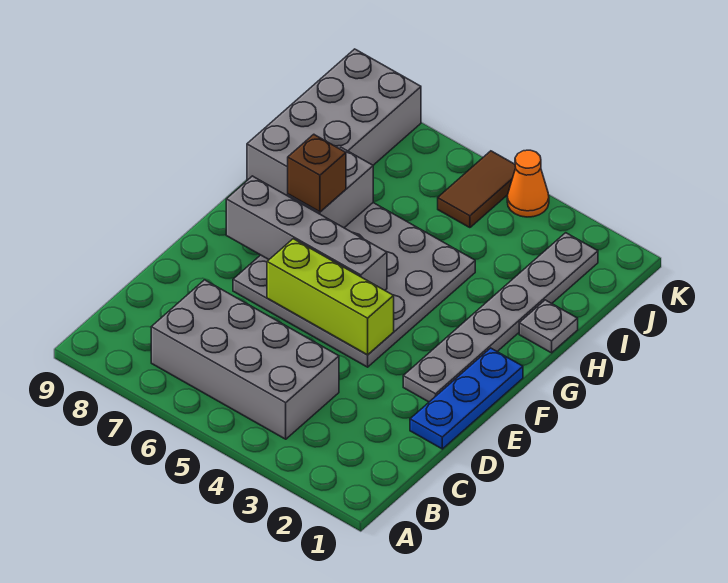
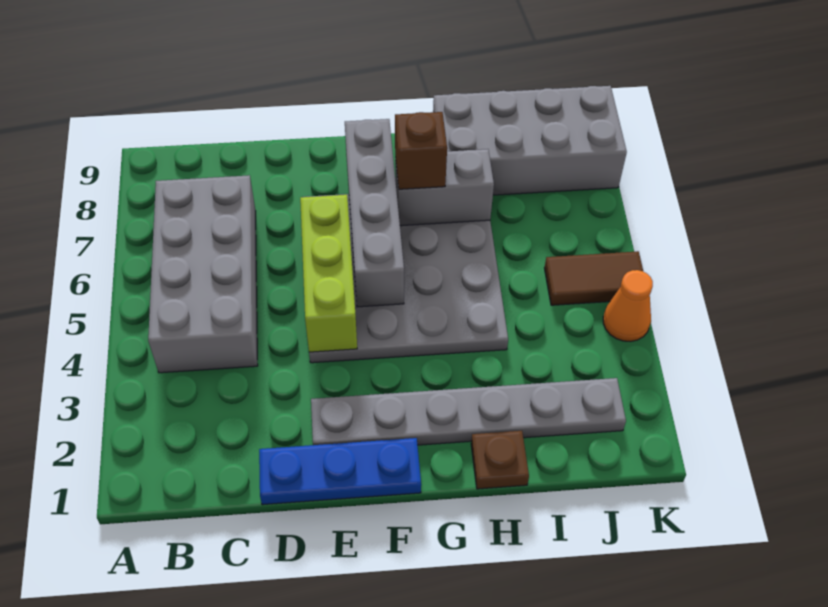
grey 1x1 plate [519,300,578,353] -> brown 1x1 plate [471,431,529,489]

